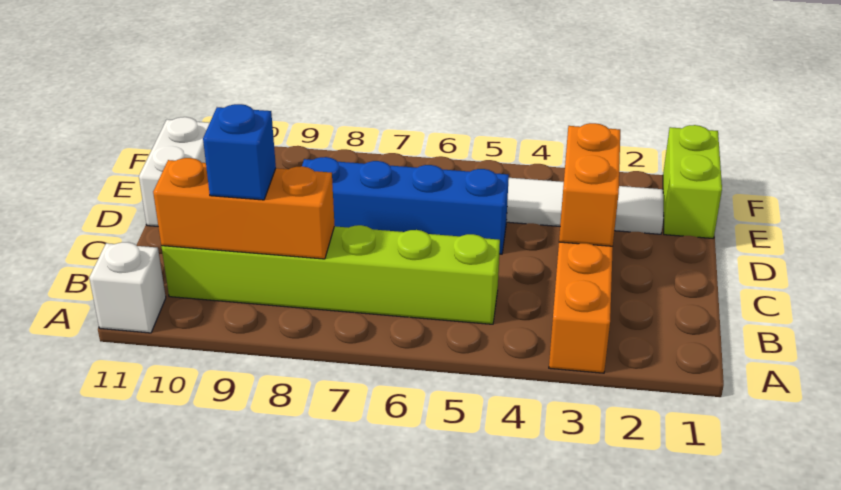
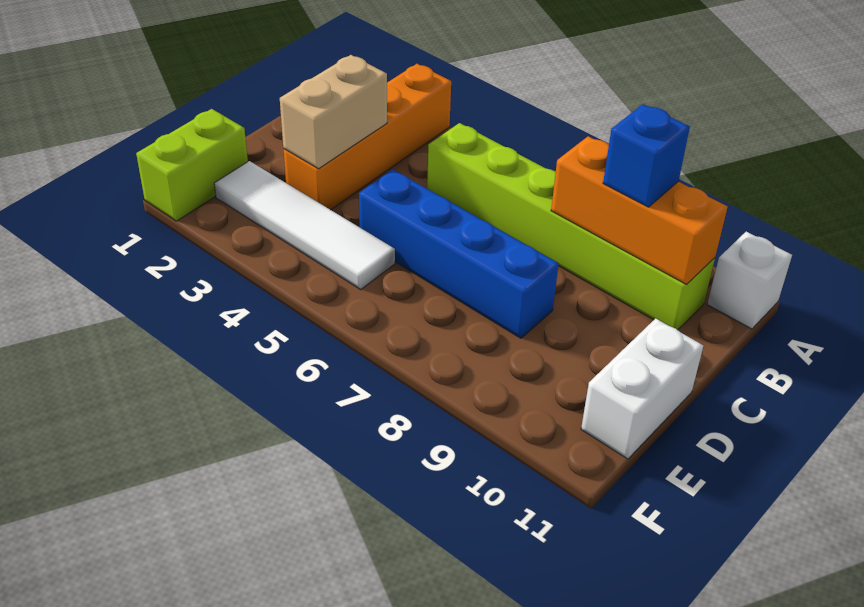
orange 1x2 brick [559,123,620,246] -> tan 1x2 brick [280,55,387,169]

